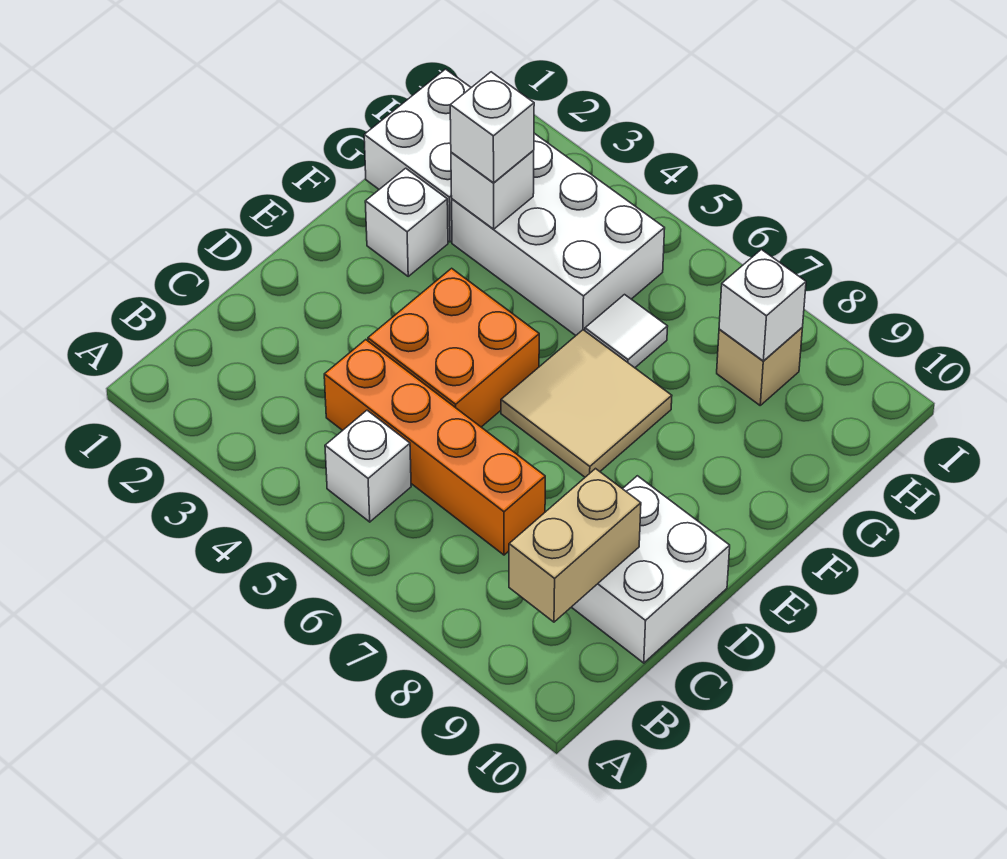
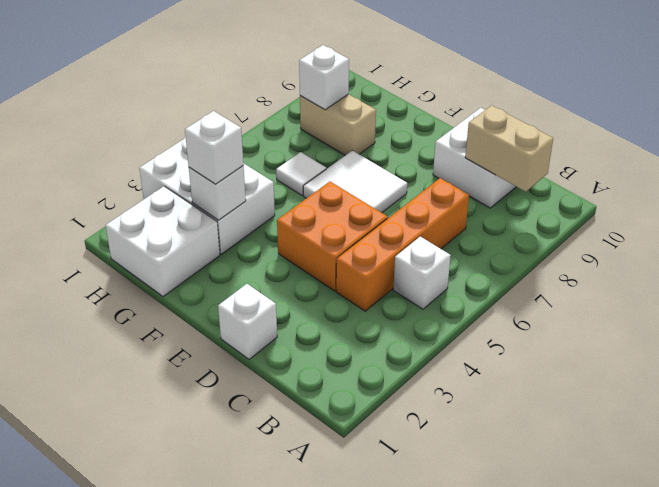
tan 2x2 tile [501,330,672,477] -> white 2x2 tile [303,150,407,213]
white 1x1 brick [365,168,448,276] -> white 1x1 brick moved to [218,284,277,359]
white 2x3 brick [452,133,665,335] -> white 2x3 brick turned to [139,137,275,254]
tan 1x1 brick [717,328,802,405] -> tan 1x2 brick [300,94,376,155]

